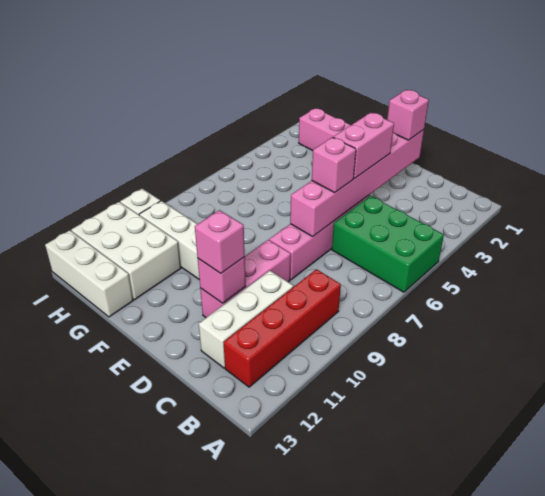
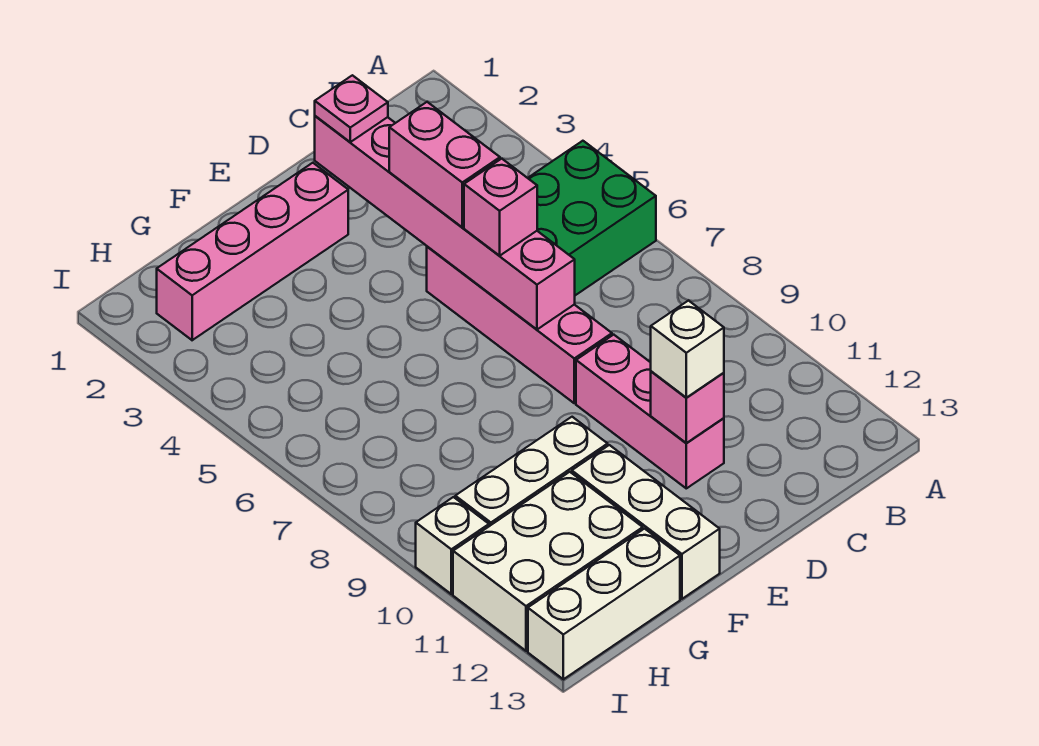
red 1x4 brick [223,269,341,387] -> none
white 1x3 brick [199,271,293,368] -> white 1x3 brick moved to [572,445,720,599]
pink 1x1 brick [387,90,429,140] -> pink 1x1 plate [315,75,388,142]
pink 1x1 brick [195,210,245,273] -> white 1x1 brick [651,300,724,398]

